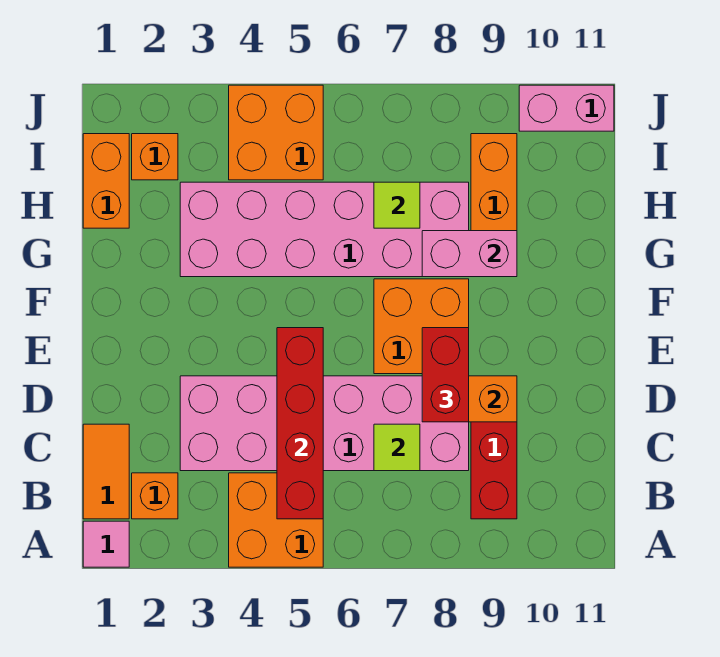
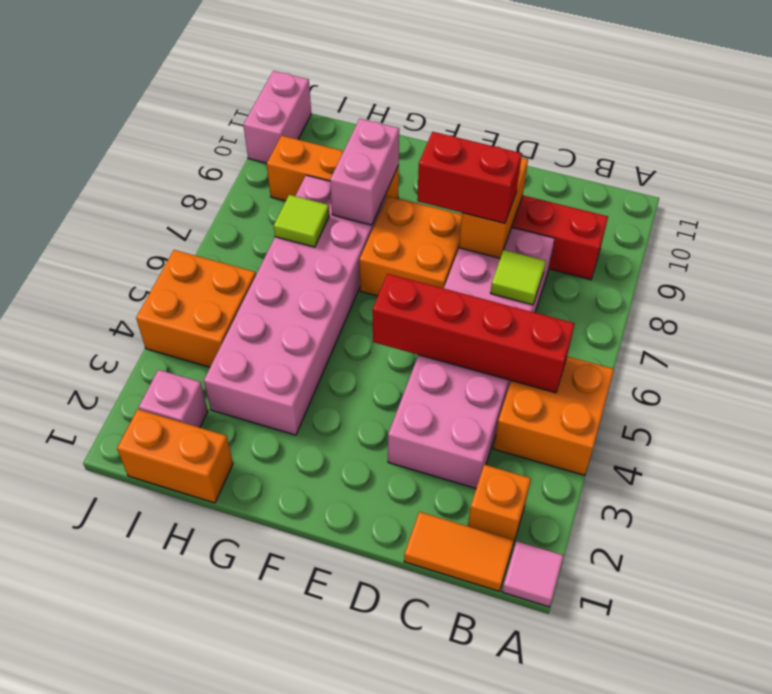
orange 1x1 brick [132,134,178,180] -> pink 1x1 brick [139,370,208,428]

